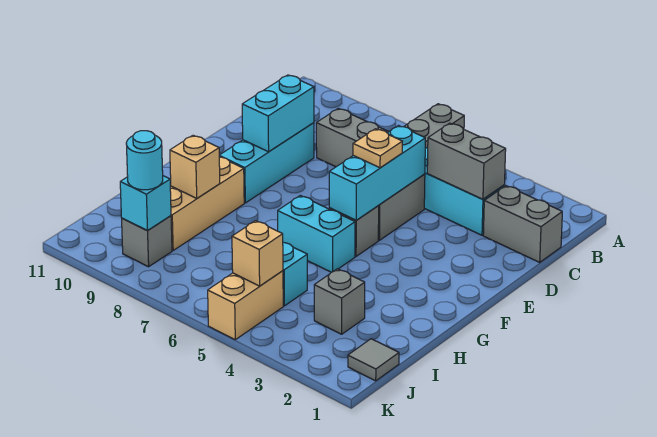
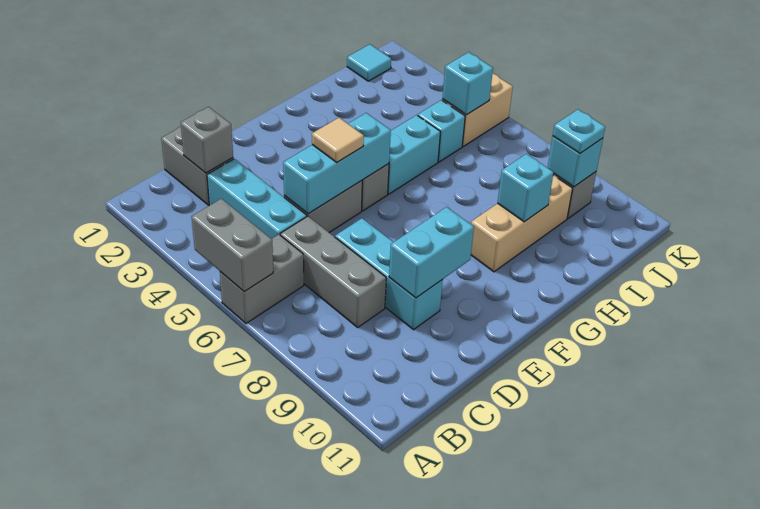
grey 1x2 brick [427,123,506,199] -> grey 1x2 brick moved to [192,199,273,292]
cyan 1x3 brick [219,123,314,203] -> cyan 1x3 brick turned to [335,218,443,330]
tan 1x1 plate [353,129,402,168] -> tan 1x1 tile [312,118,364,162]
cyan 1x2 brick [278,195,355,272] -> cyan 1x2 brick turned to [388,115,440,194]
tan 1x1 brick [170,135,220,198] -> cyan 1x1 brick [498,154,554,222]
grey 1x1 brick [314,269,365,334] -> grey 1x1 brick moved to [181,107,233,173]
grey 1x1 tile [348,339,399,381] -> cyan 1x1 tile [347,44,391,81]
tan 1x1 brick [232,221,283,286] -> cyan 1x1 brick [442,52,493,115]
cyan 1x1 round brick [126,131,163,190] -> cyan 1x1 plate [553,109,605,153]

